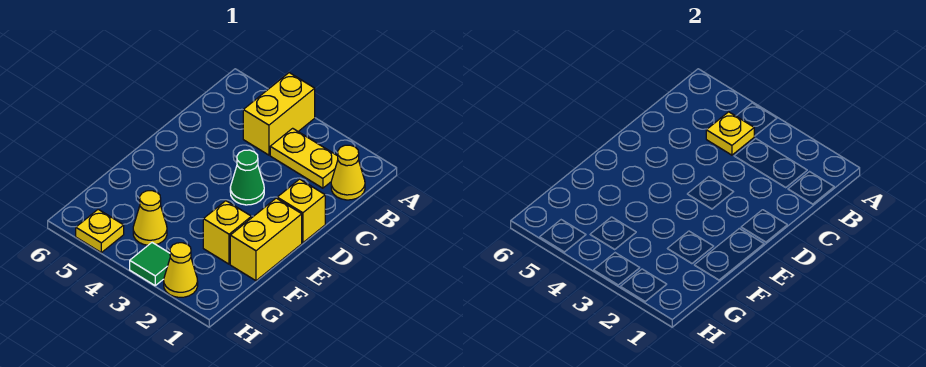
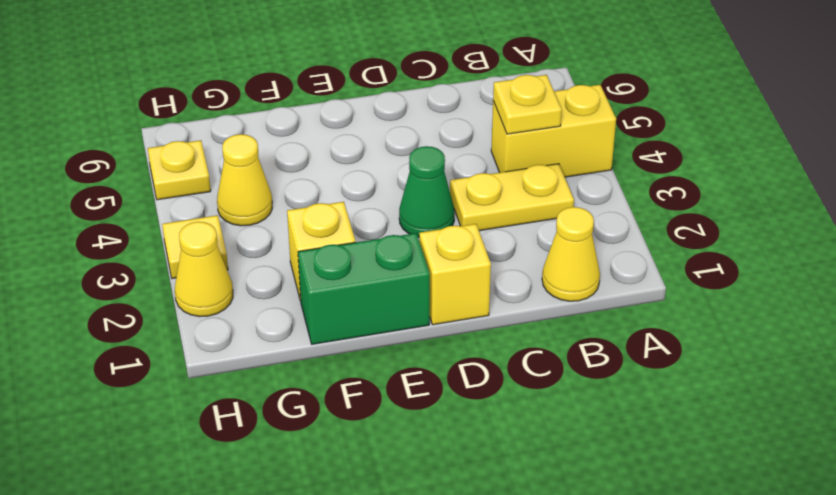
yellow 1x2 plate [270,128,338,188] -> yellow 1x2 plate turned to [450,164,574,231]
yellow 1x2 brick [230,198,302,281] -> green 1x2 brick [298,233,430,344]
green 1x1 tile [130,243,170,285] -> yellow 1x1 tile [162,215,228,279]

